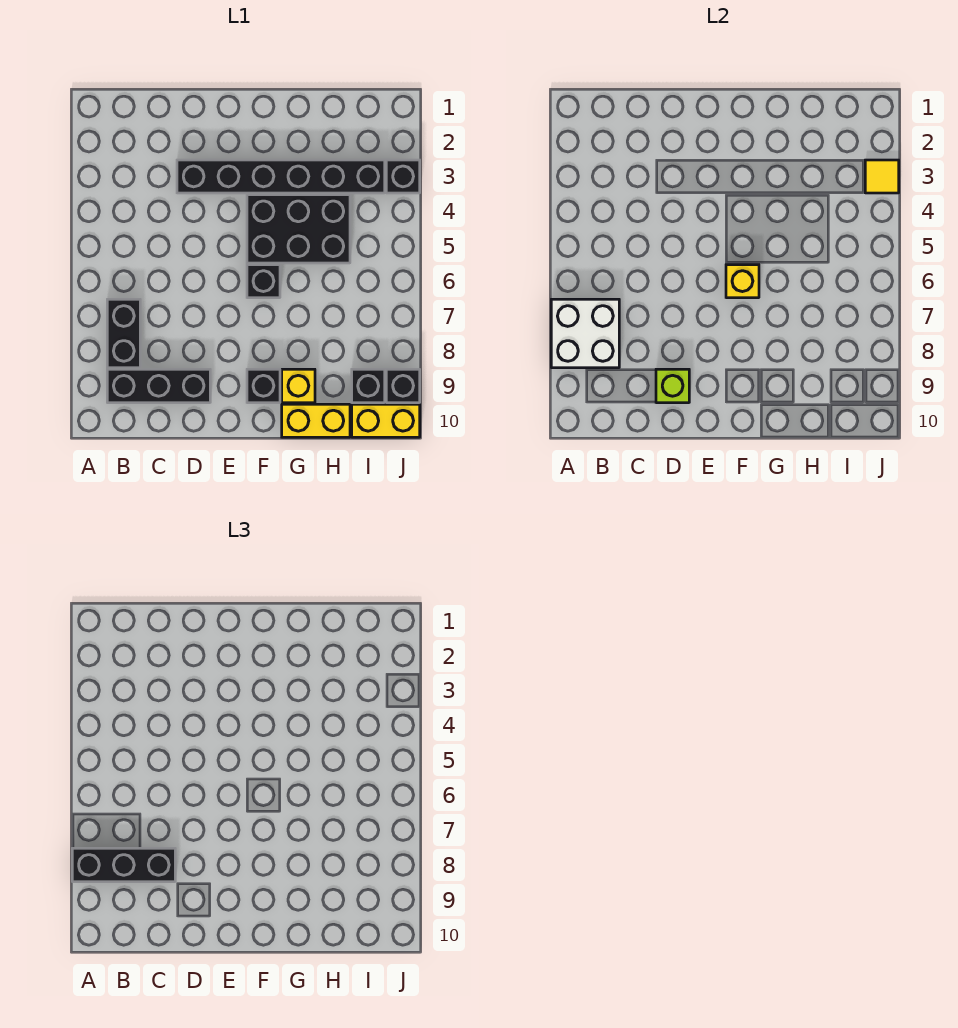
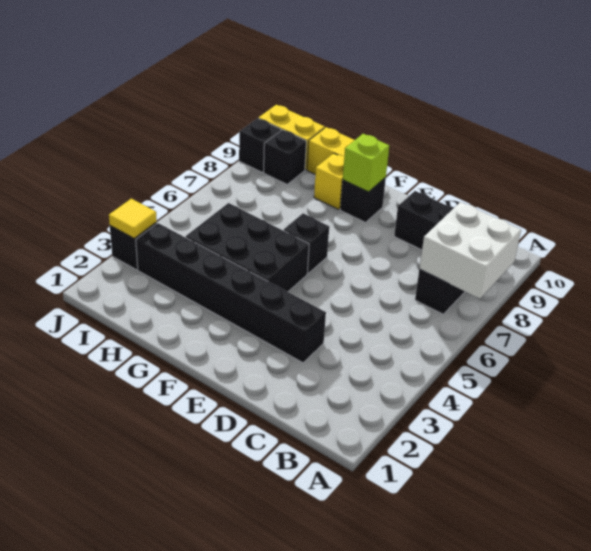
black 1x3 brick [72,848,175,882] -> none
lime 1x1 brick [656,369,689,403] -> lime 1x1 brick moved to [343,134,389,192]
yellow 1x1 brick [726,265,759,298] -> none

